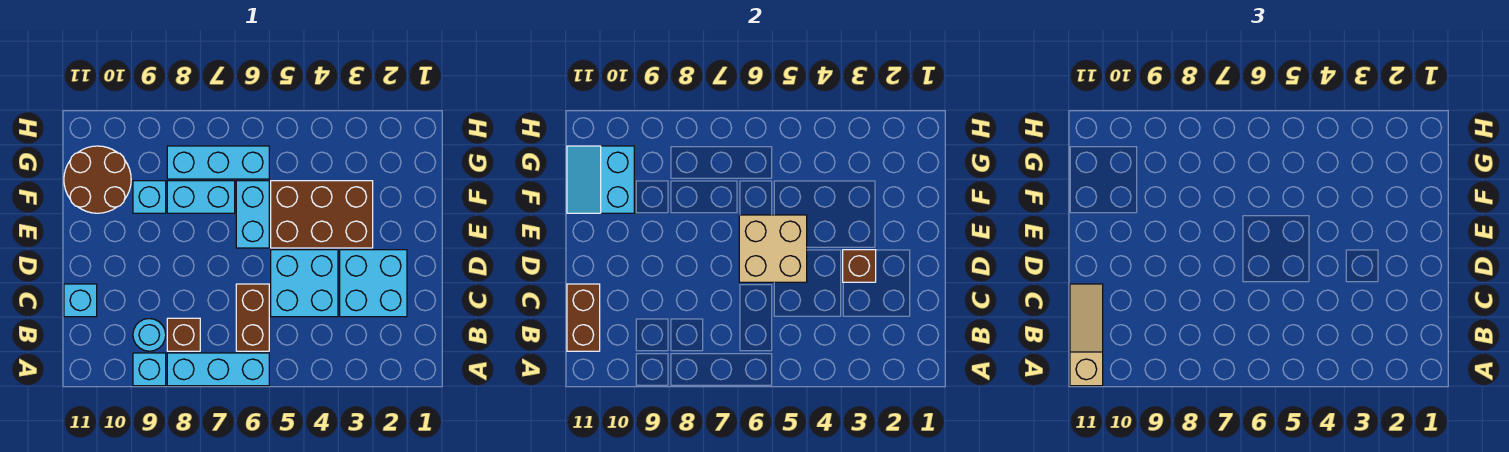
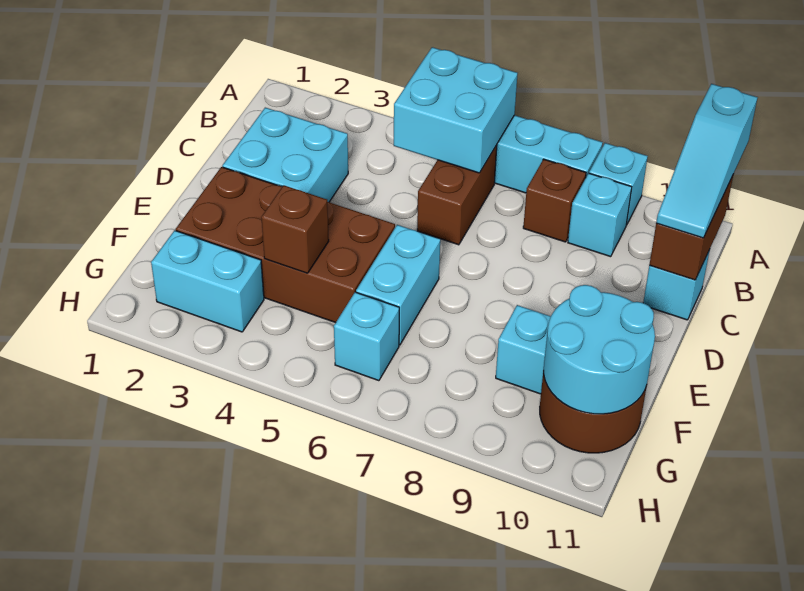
tan 1x3 slope [1070,284,1103,386] -> cyan 1x3 slope [656,84,758,238]
cyan 1x1 round brick [133,319,166,351] -> cyan 1x1 brick [568,173,632,257]
cyan 2x2 brick [271,250,338,317] -> cyan 2x2 brick moved to [394,47,518,173]
brown 1x1 brick [843,250,876,282] -> brown 1x1 brick moved to [261,185,329,273]
tan 2x2 brick [739,215,807,282] -> none
brown 2x3 brick [271,181,373,248] -> brown 2x4 brick [176,167,395,323]
cyan 1x2 brick [167,181,235,213] -> cyan 1x2 brick moved to [151,230,264,332]
cyan 2x2 slope [567,146,634,213] -> cyan 2x2 round brick [544,285,655,414]
cyan 1x3 brick [167,146,269,179] -> cyan 1x1 brick [334,292,399,381]

